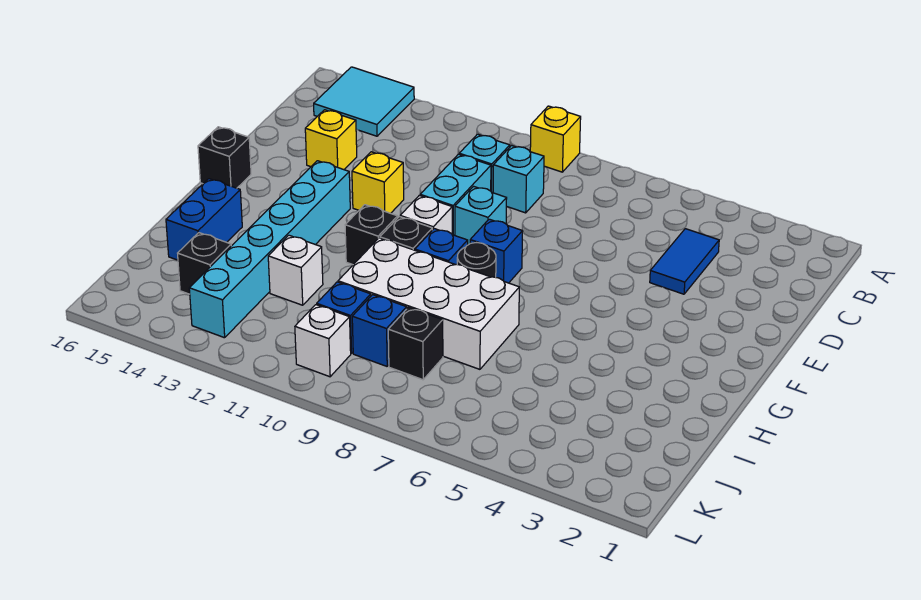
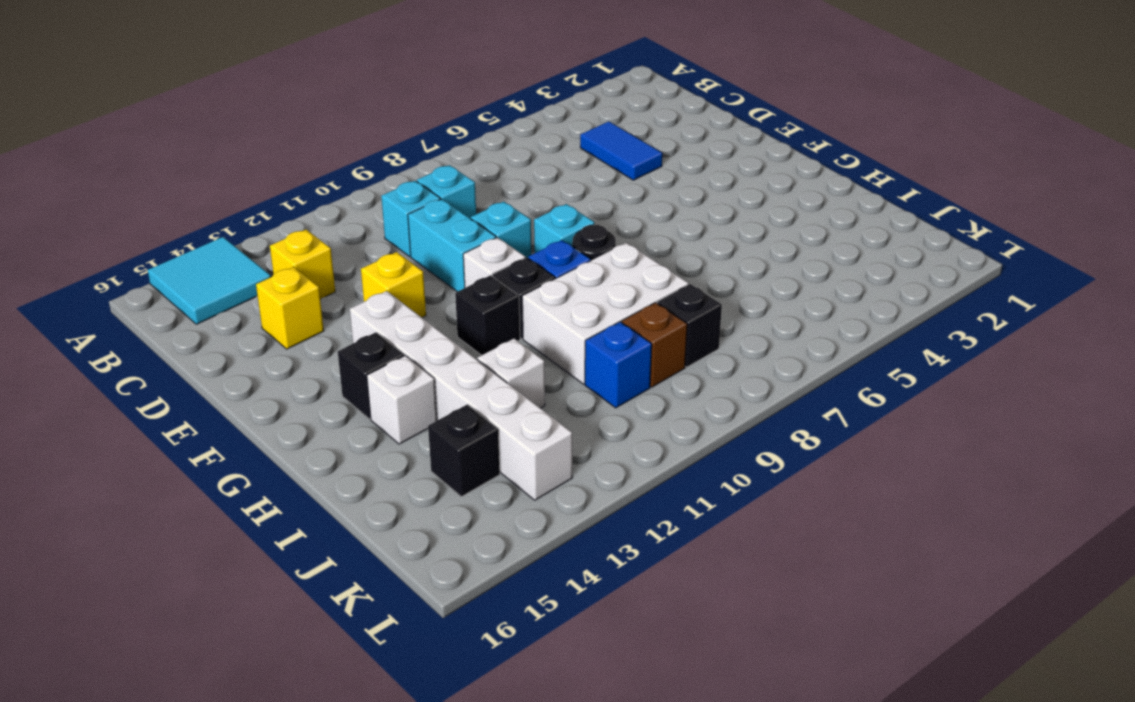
yellow 1x1 brick [530,106,581,172] -> yellow 1x1 brick moved to [270,230,335,299]
blue 1x1 brick [470,219,523,283] -> cyan 1x1 brick [534,204,594,253]
cyan 1x6 brick [189,161,350,338] -> white 1x6 brick [350,291,572,500]
black 1x1 brick [198,127,251,188] -> black 1x1 brick moved to [338,332,404,419]
white 2x4 brick [338,238,519,369] -> white 2x3 brick [522,243,688,384]
blue 1x2 brick [166,179,242,260] -> none
blue 1x1 brick [352,295,407,366] -> brown 1x1 brick [622,303,687,387]
white 1x1 brick [295,305,351,377] -> white 1x1 brick moved to [367,356,437,444]

